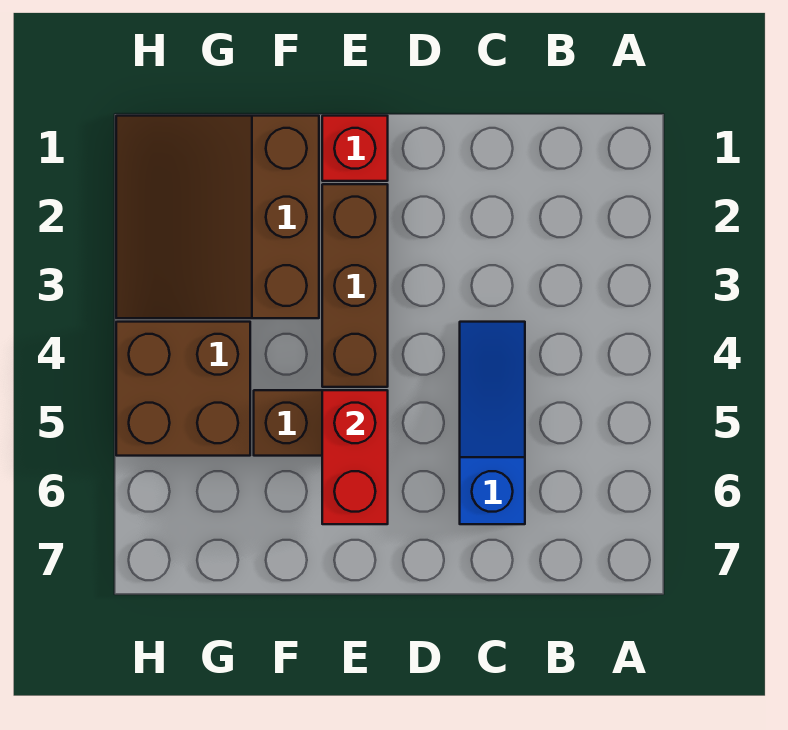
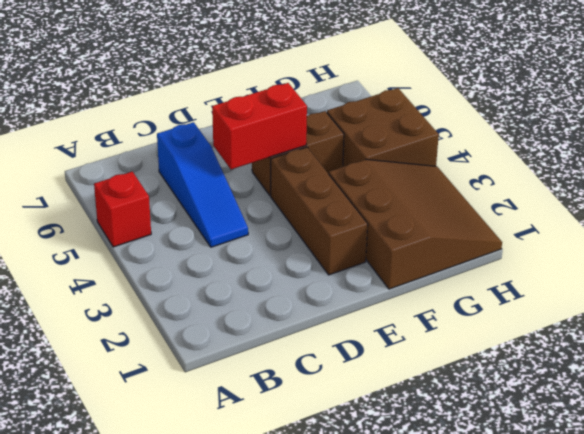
red 1x1 brick [322,116,388,181] -> red 1x1 brick moved to [94,172,151,247]
red 1x2 brick [322,390,388,524] -> red 1x2 brick turned to [212,83,307,169]

